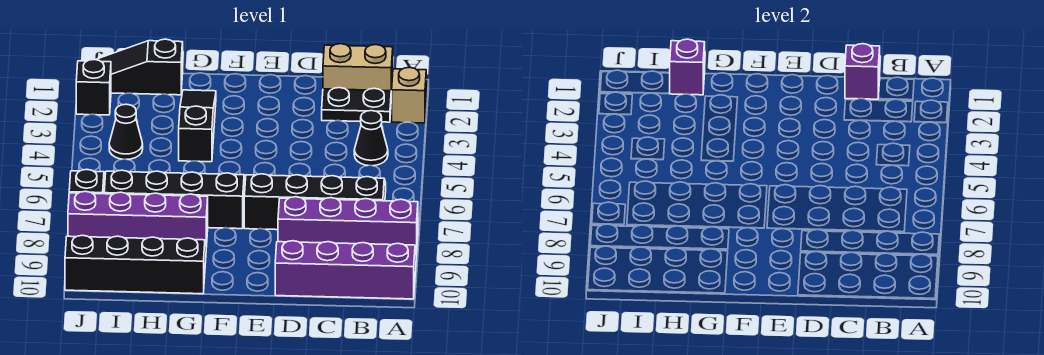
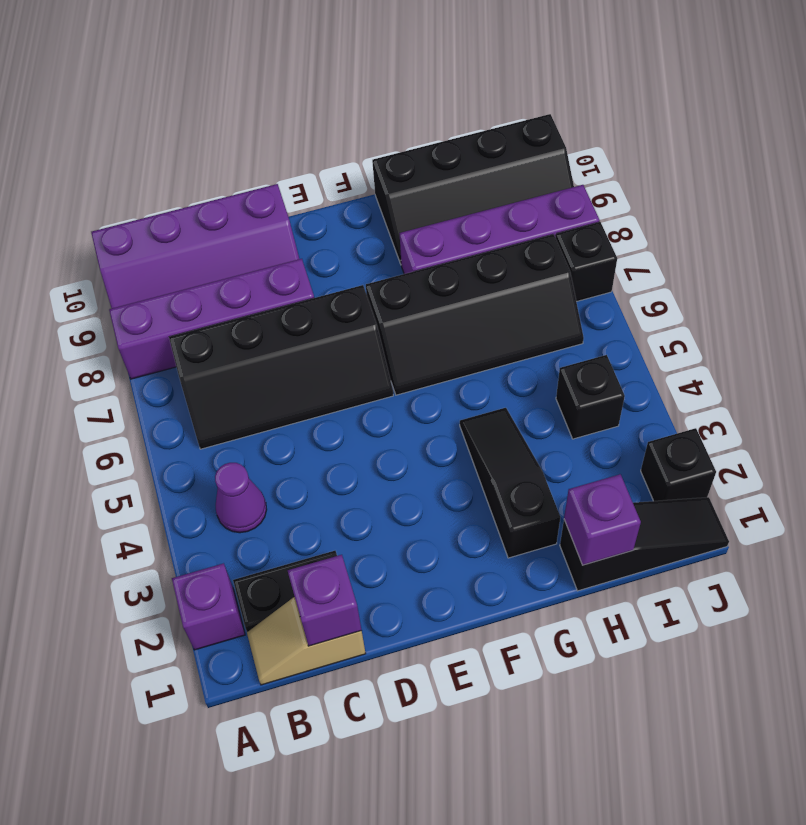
tan 1x1 brick [391,67,426,123] -> purple 1x1 brick [172,563,245,650]
tan 1x2 brick [323,44,393,98] -> tan 1x2 slope [247,597,366,685]
black 1x1 cone [354,111,388,166] -> purple 1x1 cone [215,463,267,533]
black 1x3 slope [179,90,216,162] -> black 1x3 slope turned to [460,408,560,558]
black 1x1 cone [109,104,143,159] -> black 1x1 brick [556,355,625,439]

